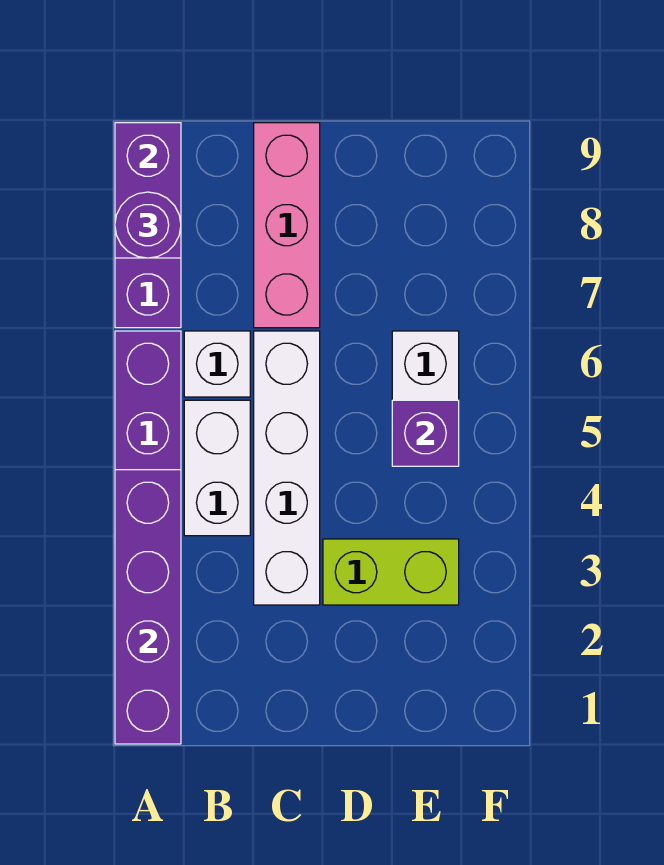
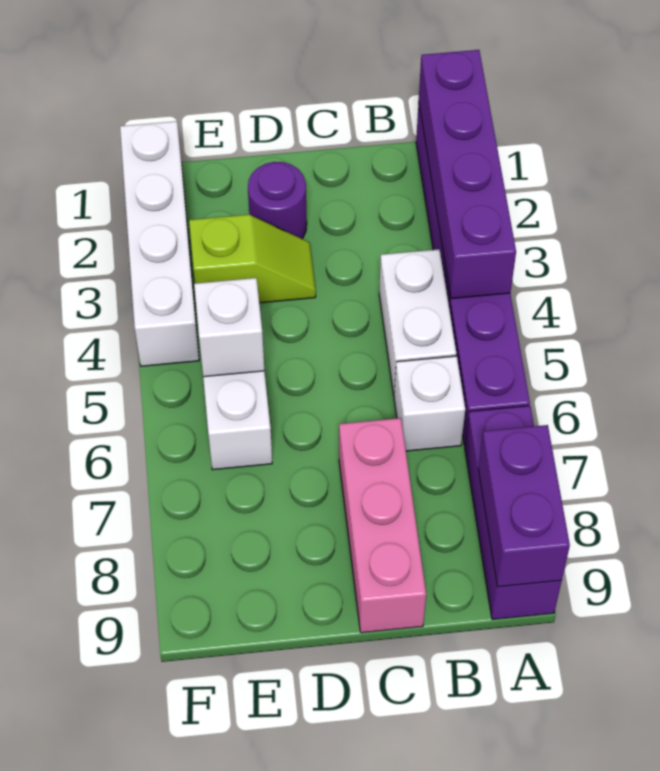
purple 1x1 round brick [115,192,181,258] -> purple 1x1 round brick moved to [248,162,307,239]
white 1x4 brick [254,331,320,605] -> white 1x4 brick moved to [120,121,199,366]
lime 1x2 brick [323,539,459,605] -> lime 1x2 slope [189,215,316,303]
purple 1x1 brick [392,400,459,466] -> white 1x1 brick [194,278,264,377]

